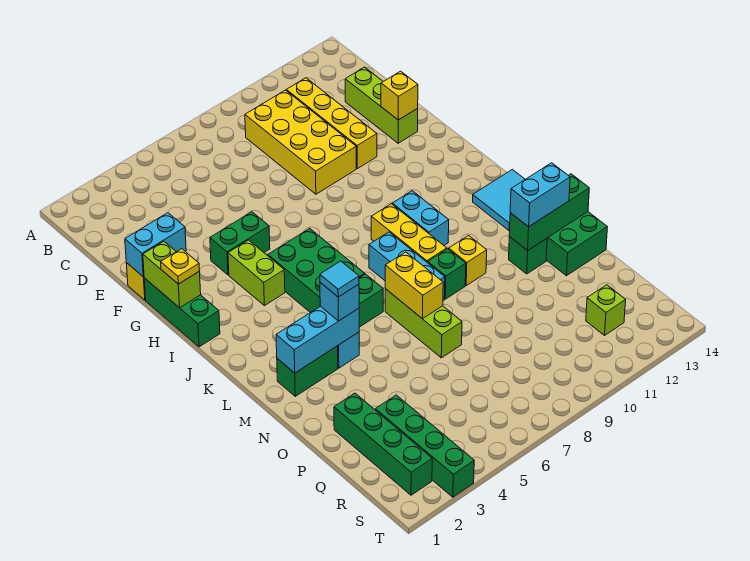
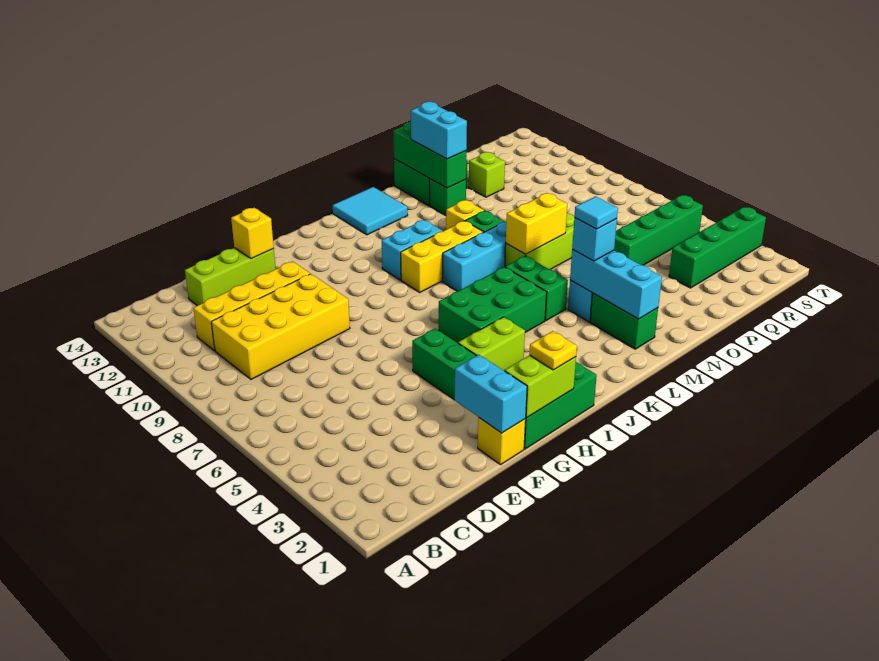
green 1x4 brick [334,393,432,495] -> green 1x4 brick moved to [614,195,703,265]
lime 1x1 brick [586,285,626,335] -> lime 1x1 brick moved to [469,152,505,197]

